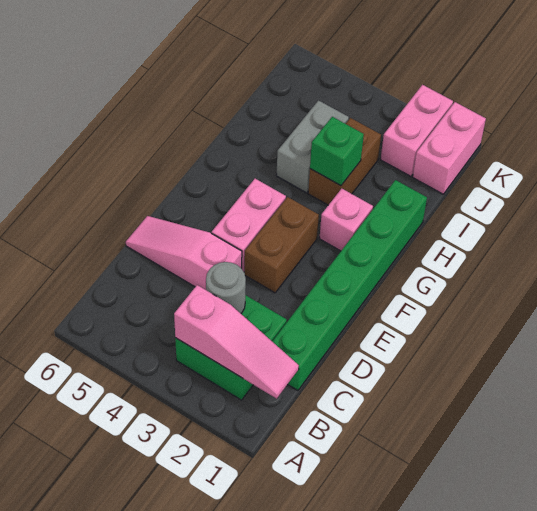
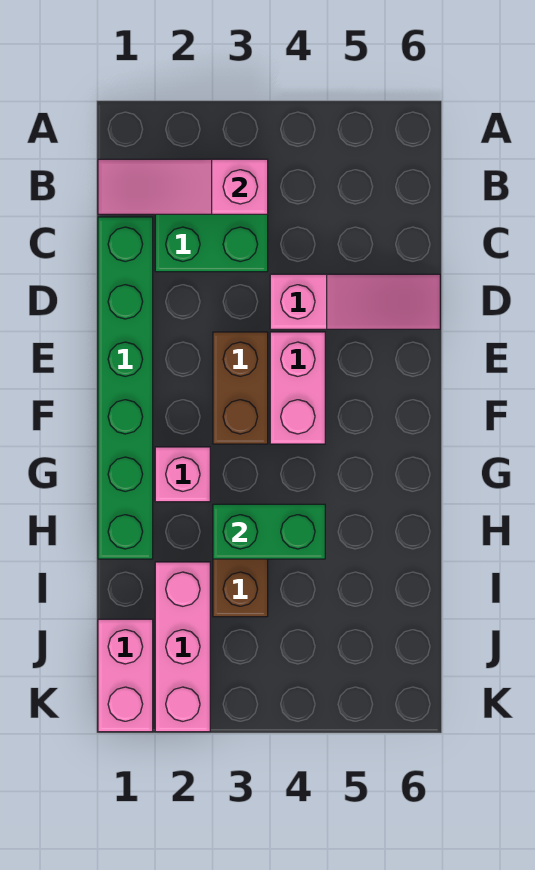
grey 1x1 round brick [206,262,246,313] -> none
green 1x1 brick [310,117,364,186] -> green 1x2 brick [213,504,325,559]
grey 1x2 brick [276,100,349,193] -> none
pink 1x2 brick [380,85,453,176] -> pink 1x3 brick [155,562,210,732]

